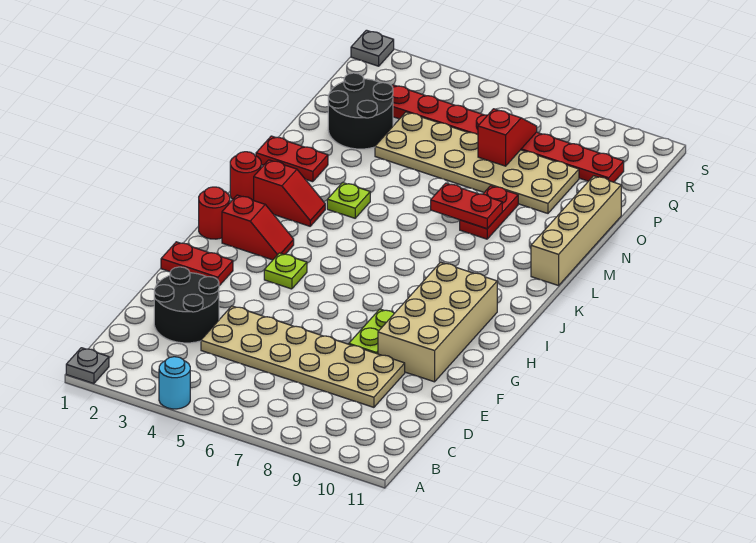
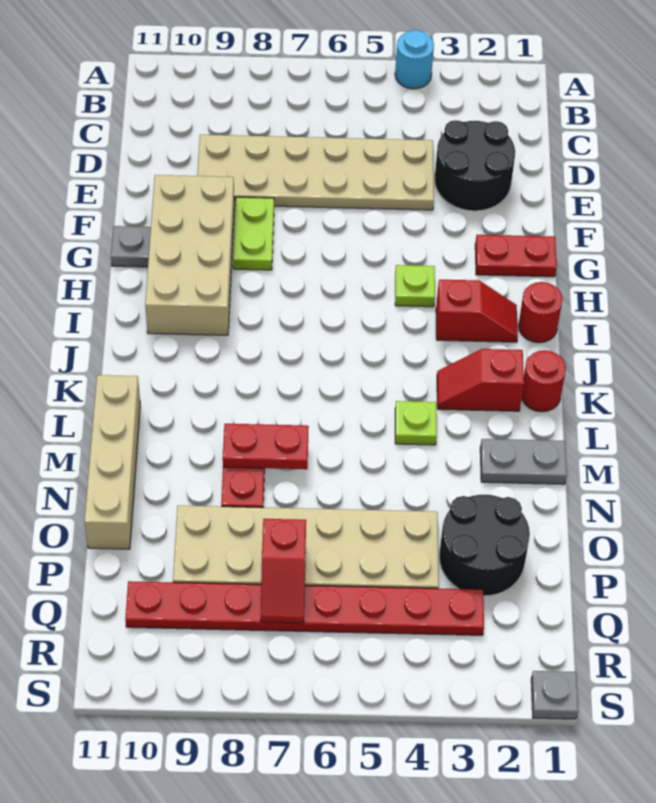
grey 1x1 plate [66,348,109,384] -> grey 1x1 plate moved to [111,226,151,267]
red 1x2 slope [222,195,294,260] -> red 1x2 slope turned to [436,280,518,342]
red 1x2 plate [256,136,328,182] -> grey 1x2 plate [480,439,567,484]

